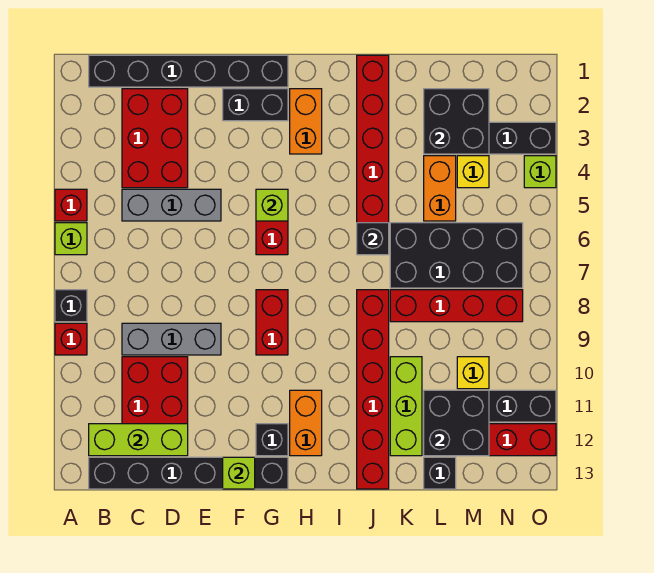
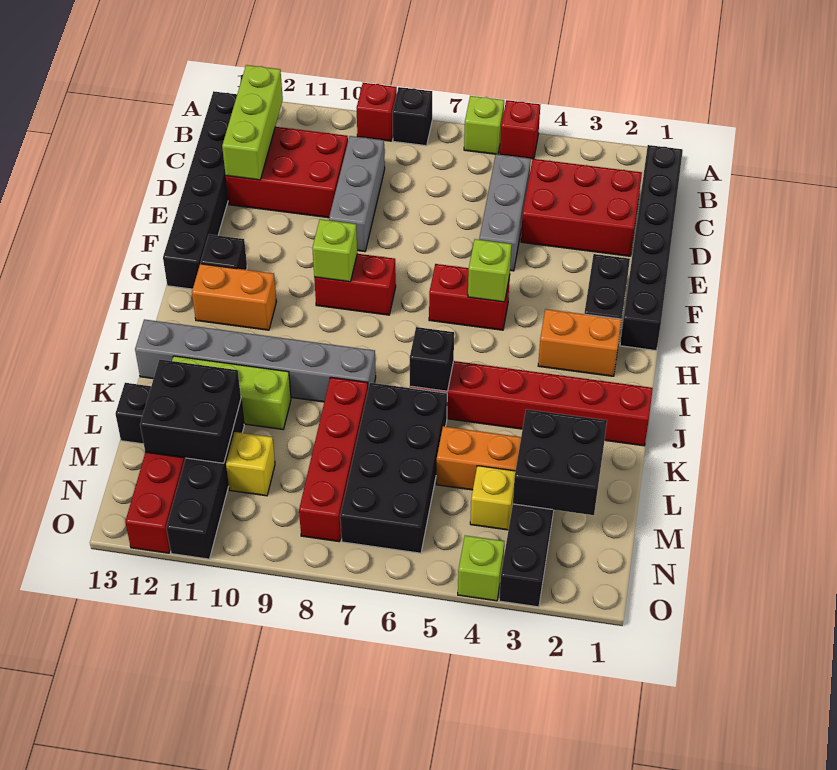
lime 1x1 brick [223,457,255,489] -> lime 1x1 brick moved to [312,219,357,282]
red 1x6 brick [357,290,389,489] -> grey 1x6 brick [135,319,376,402]

